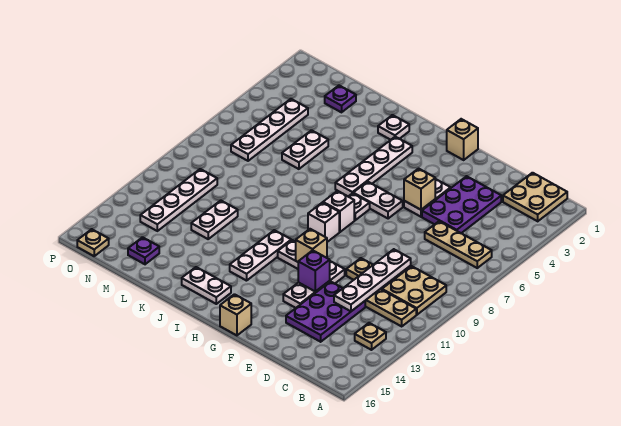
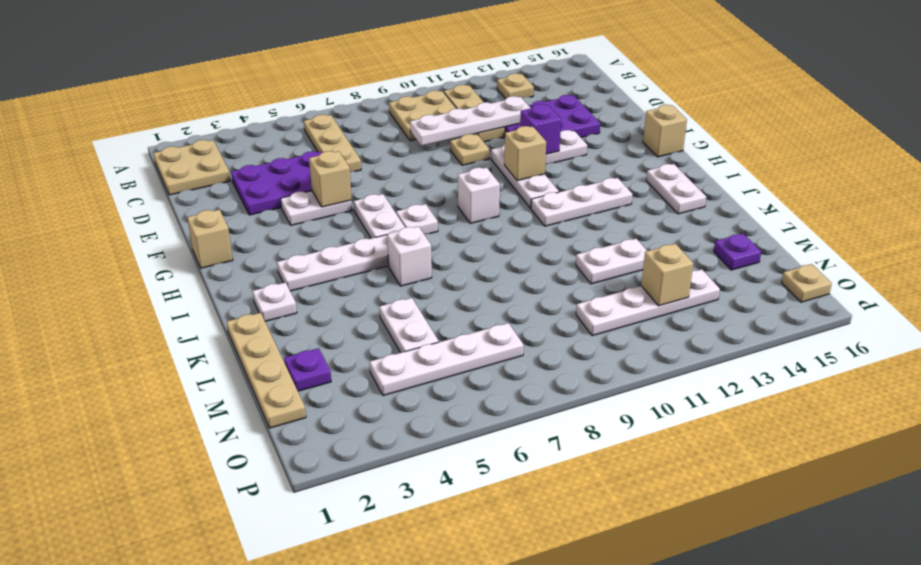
white 1x1 brick [323,191,354,232] -> white 1x1 brick moved to [387,226,432,286]
none -> tan 1x4 plate [227,313,306,428]
white 1x2 plate [282,130,328,169] -> white 1x2 plate turned to [379,298,439,353]
none -> tan 1x1 brick [641,244,694,306]

